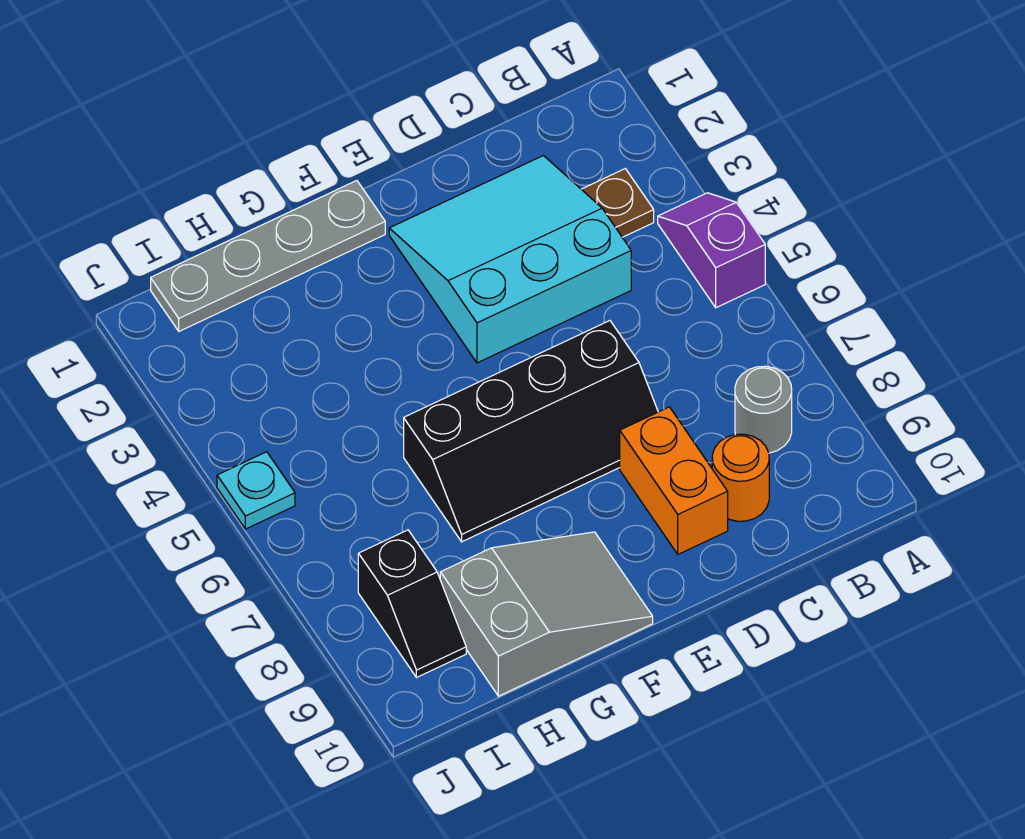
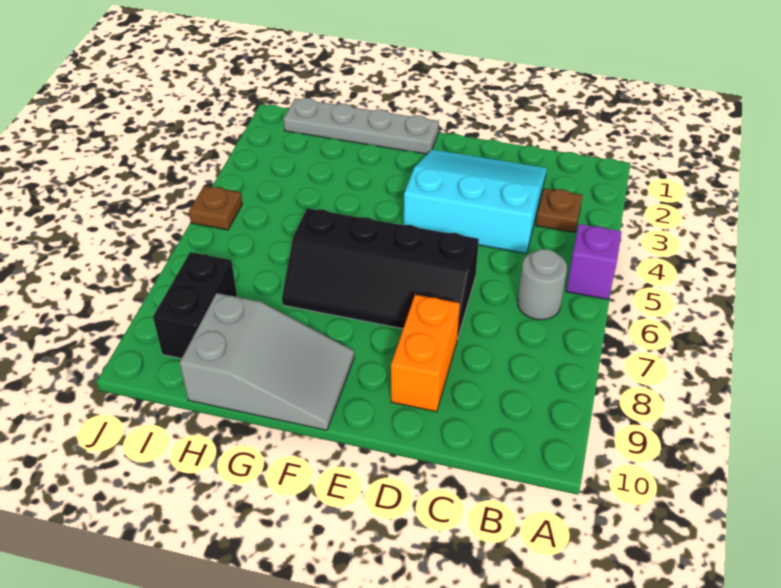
grey 1x1 round brick [735,366,792,453] -> grey 1x1 round brick moved to [518,249,567,320]
orange 1x1 round brick [712,434,769,521] -> none
black 1x2 slope [358,530,466,678] -> black 1x2 brick [153,252,237,359]
cyan 1x1 plate [217,452,295,529] -> brown 1x1 plate [189,186,242,230]

